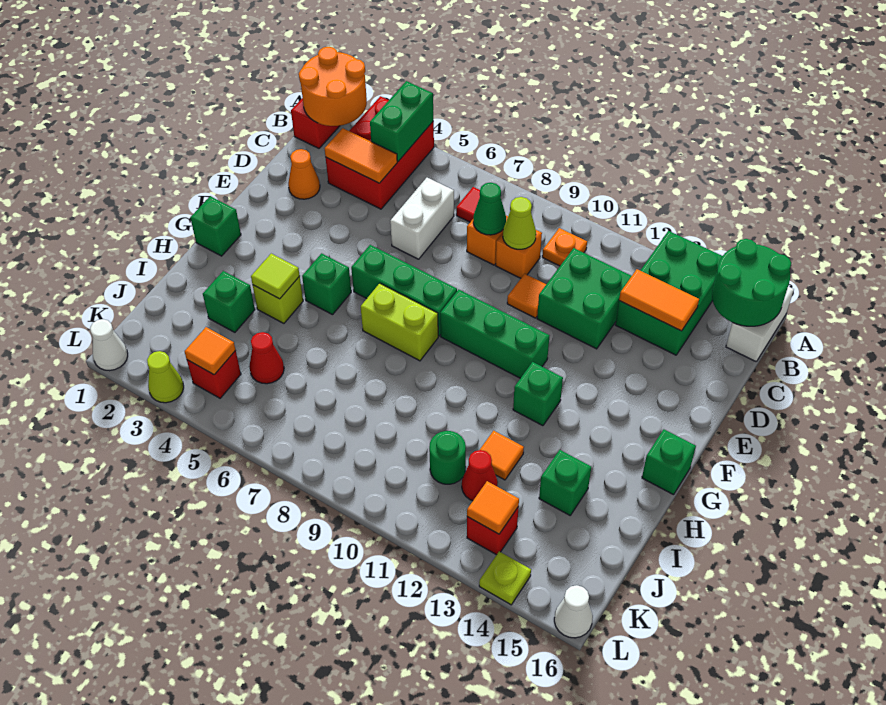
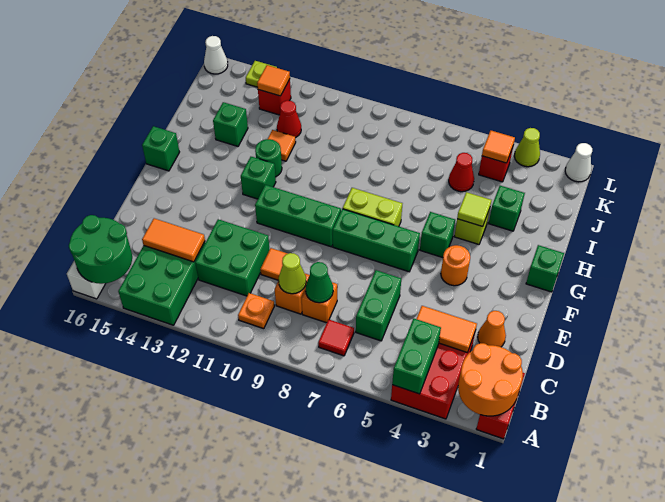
white 1x2 brick [390,178,454,259] -> green 1x2 brick [356,270,401,341]
none -> orange 1x1 round brick [441,245,470,286]
green 1x1 round brick [429,431,466,484] -> green 1x1 round brick moved to [255,139,282,177]

